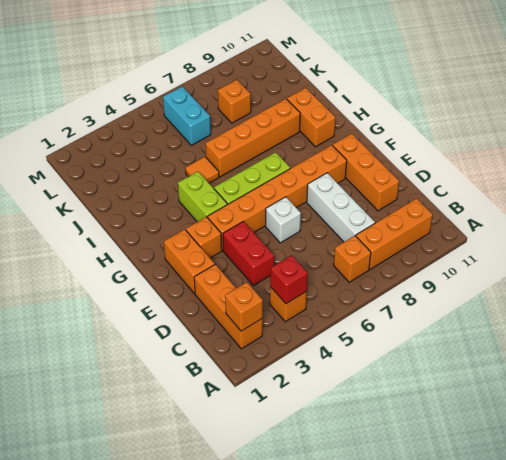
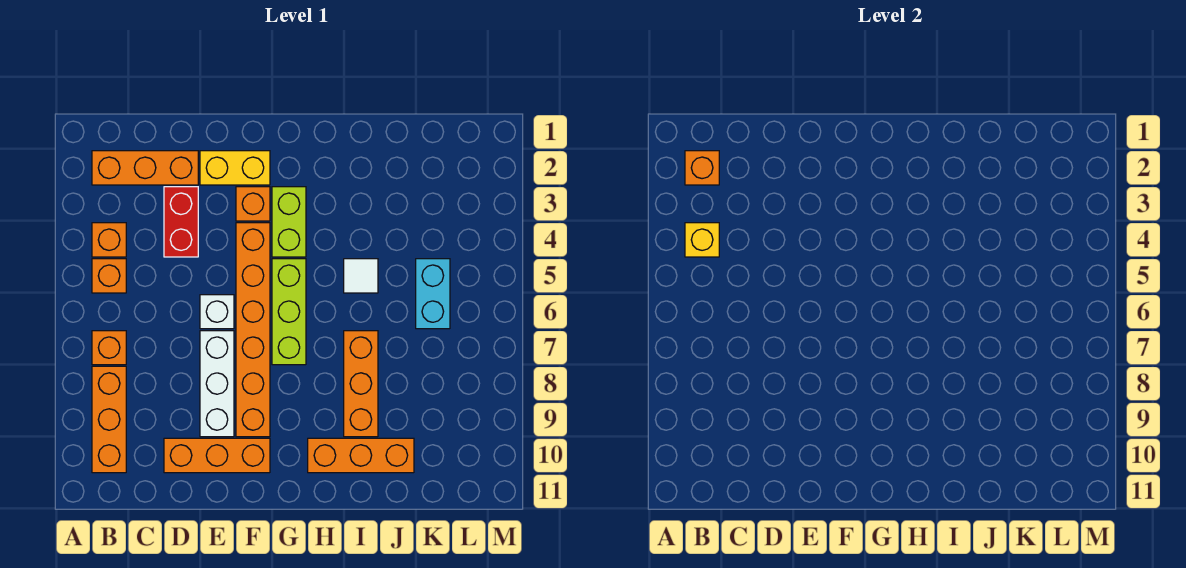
red 1x1 brick [270,255,308,304] -> yellow 1x1 brick [685,223,719,257]
white 1x3 brick [307,173,375,242] -> white 1x3 brick turned to [200,331,234,437]
red 1x2 brick [223,221,274,286] -> red 1x2 brick turned to [164,187,198,257]
orange 1x2 brick [164,229,215,294] -> yellow 1x2 brick [200,151,270,185]
lime 1x2 brick [178,172,227,222] -> lime 1x2 brick turned to [272,187,306,257]
orange 1x2 brick [287,88,335,147] -> orange 1x3 brick [308,438,414,473]
orange 1x1 tile [185,157,219,183] -> white 1x1 tile [344,259,378,293]
orange 1x4 brick [206,99,300,177] -> orange 1x3 brick [344,331,378,437]
cyan 1x2 brick [163,86,211,145] -> cyan 1x2 brick turned to [416,259,450,329]
orange 1x1 brick [218,80,251,123] -> orange 1x1 brick moved to [92,259,126,293]

